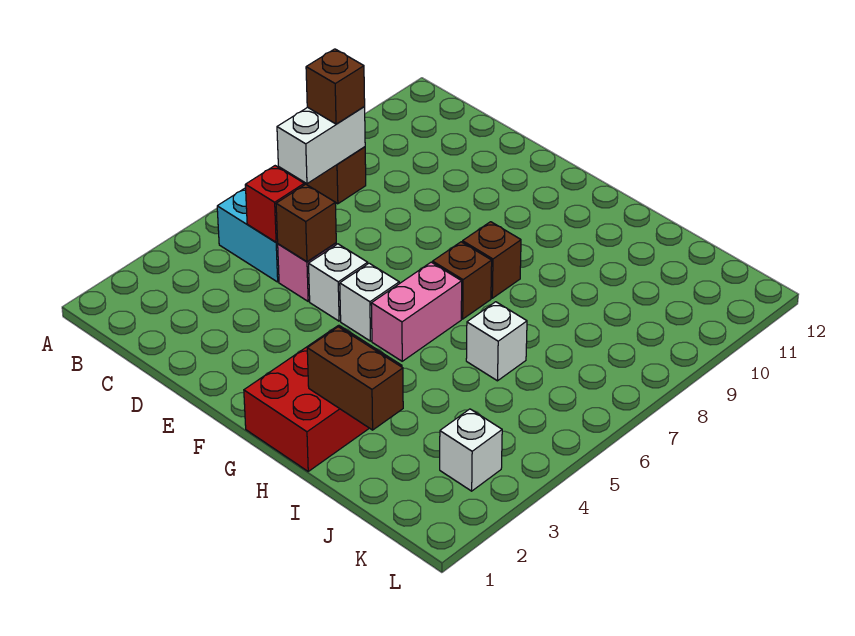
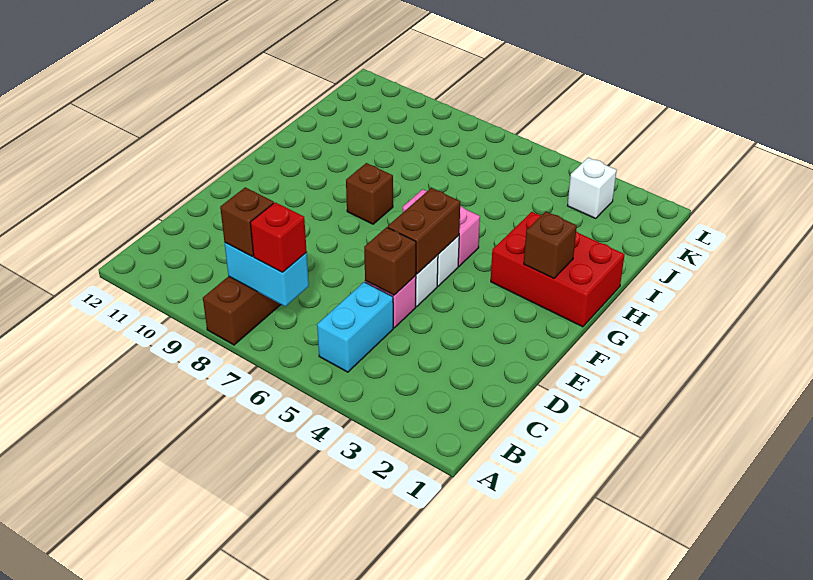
white 1x2 brick [277,107,365,184] -> cyan 1x2 brick [225,243,309,306]
red 1x1 brick [245,166,304,242] -> red 1x1 brick moved to [250,202,307,272]
brown 1x1 brick [433,242,492,319] -> brown 1x1 brick moved to [524,212,577,279]
brown 1x2 brick [307,327,403,430] -> brown 1x2 brick moved to [388,188,460,274]
white 1x1 brick [466,302,527,381] -> none

